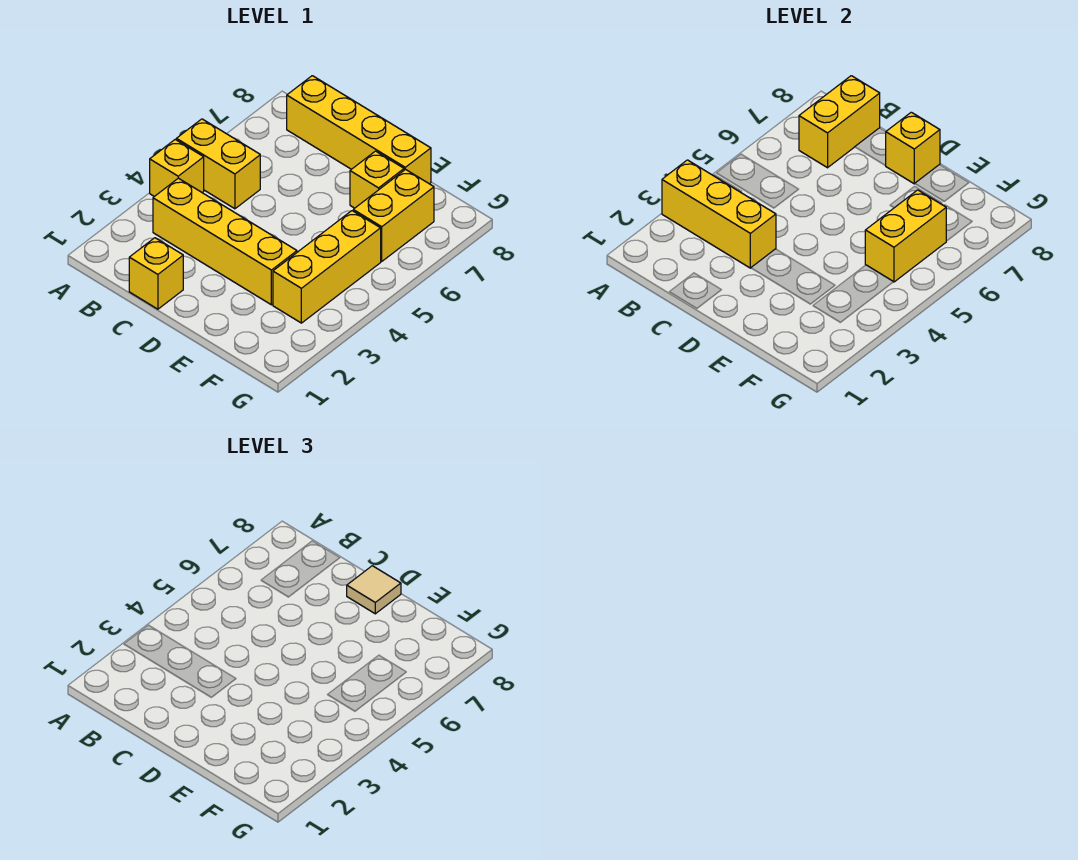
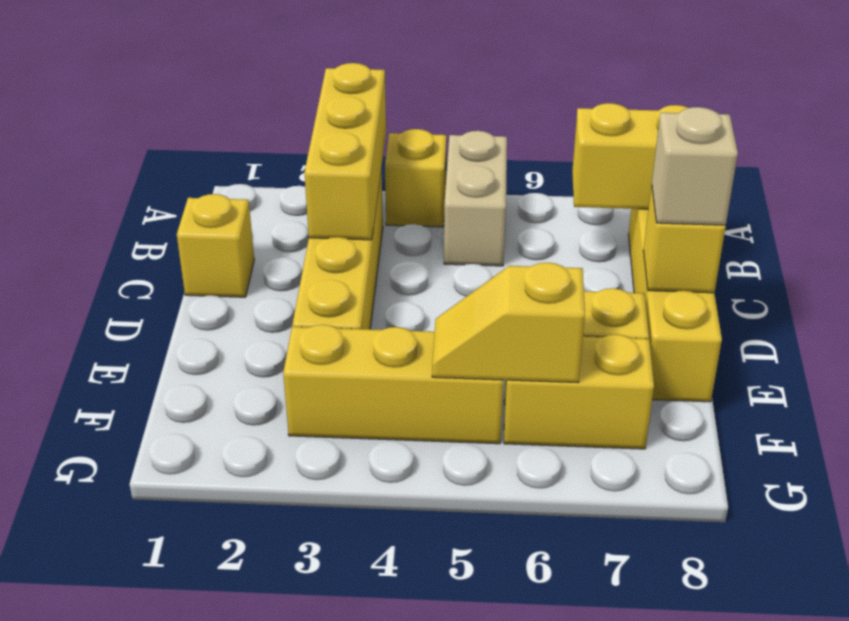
yellow 1x2 brick [176,119,260,209] -> tan 1x2 brick [444,131,507,266]
tan 1x1 tile [347,566,401,614] -> tan 1x1 brick [652,107,738,225]
yellow 1x2 brick [865,190,946,282] -> yellow 1x2 slope [432,263,585,383]

